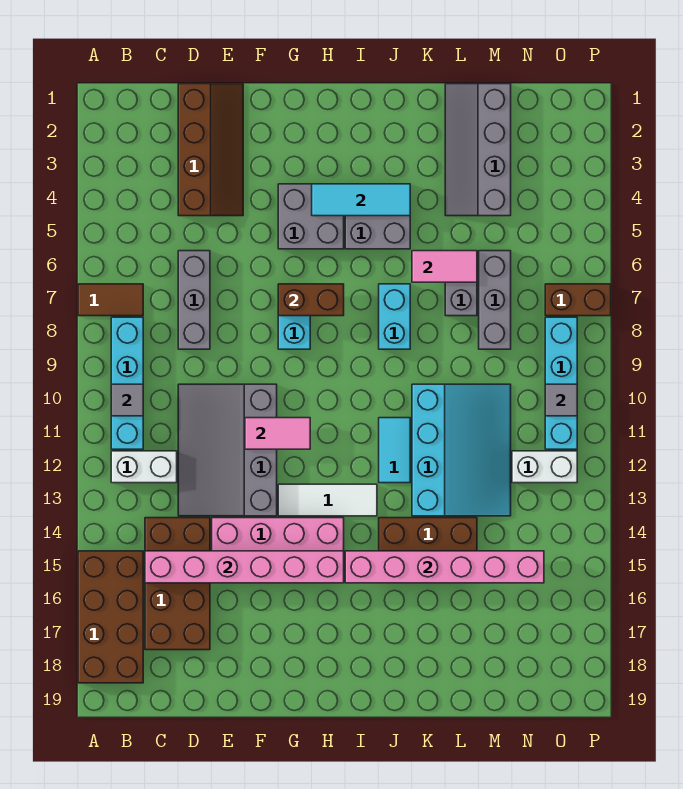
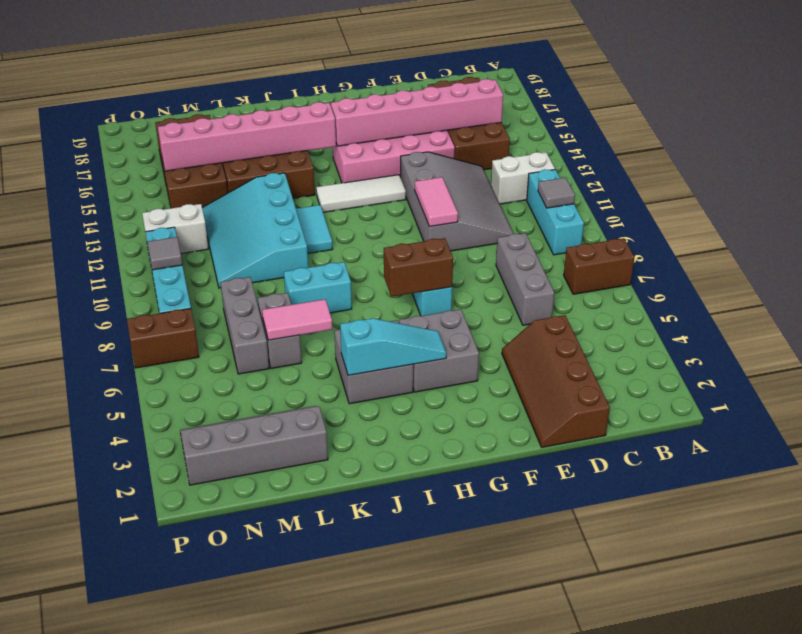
brown 1x2 tile [78,284,143,316] -> brown 1x2 brick [564,238,634,294]
brown 2x4 brick [78,551,143,683] -> brown 2x4 brick moved to [155,114,228,208]
cyan 1x4 brick [111,317,143,449] -> cyan 1x3 brick [527,169,584,255]
pink 1x2 tile [245,418,310,449] -> pink 1x2 tile turned to [415,177,458,227]
cyan 1x3 tile [312,184,410,216] -> cyan 1x3 slope [340,318,446,375]
cyan 1x2 brick [379,284,410,349] -> cyan 1x2 brick turned to [284,262,352,313]
grey 2x4 slope [445,84,511,216] -> grey 2x4 slope turned to [180,406,328,485]

